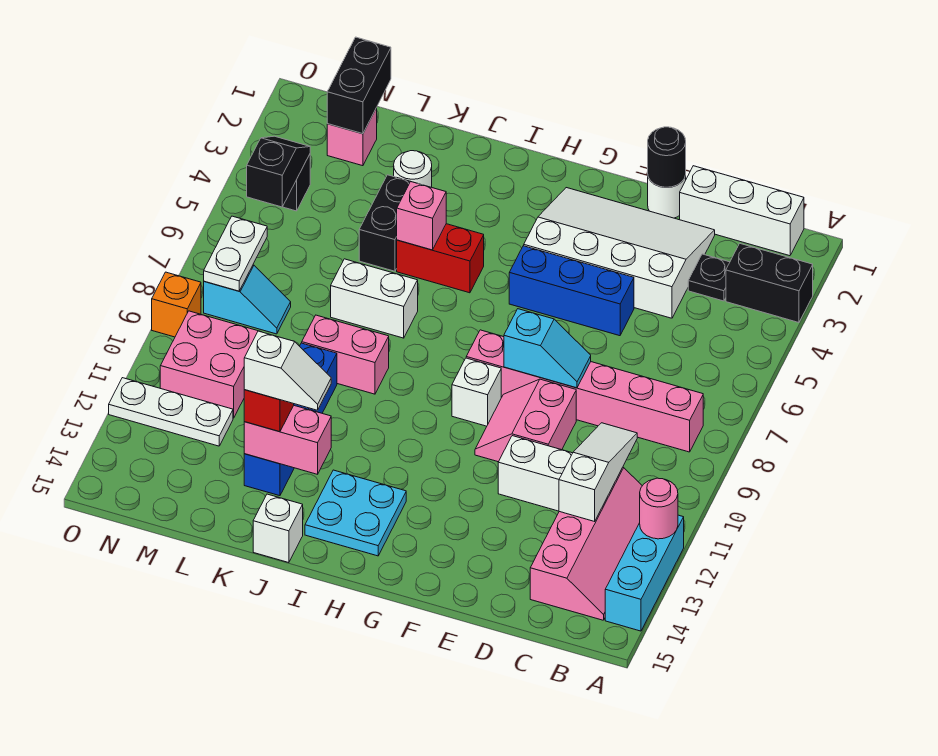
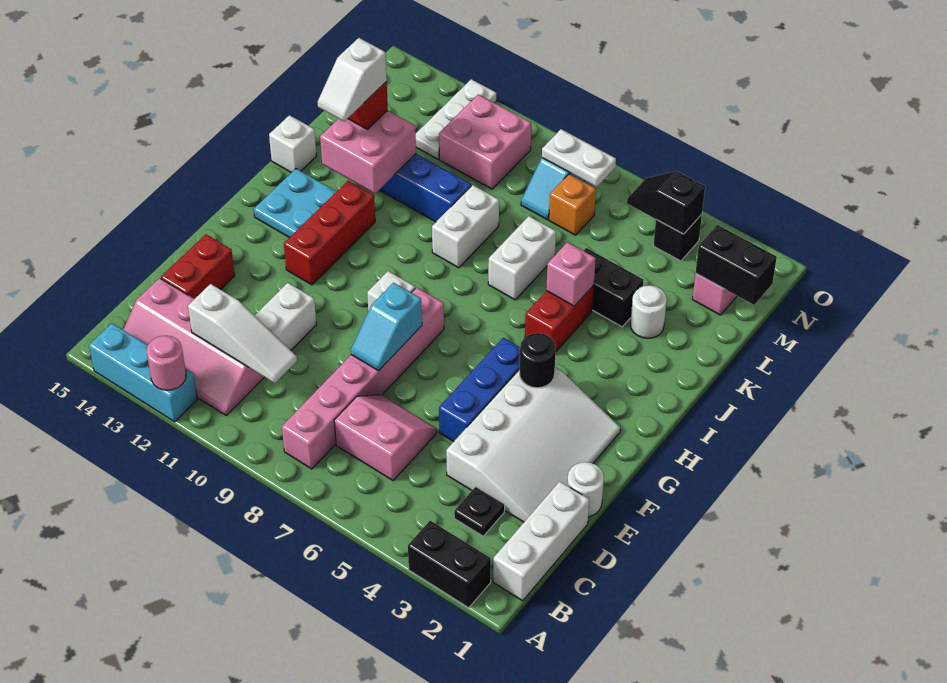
black 1x2 brick [726,244,813,323] -> black 1x2 brick turned to [408,521,491,608]
none -> red 1x2 brick [161,234,235,299]
black 1x1 round brick [648,127,686,187] -> black 1x1 round brick moved to [520,333,556,388]
pink 2x2 slope [475,379,576,462] -> pink 2x2 slope moved to [334,394,437,480]
none -> red 1x3 brick [284,181,375,285]
pink 1x2 brick [302,315,389,394] -> white 1x2 brick [432,185,499,268]
pink 1x2 brick [244,406,331,474] -> pink 2x2 brick [320,111,416,194]
black 1x2 slope [247,136,310,207] -> black 1x2 slope turned to [627,171,705,234]
orange 1x1 brick [152,272,201,337] -> orange 1x1 brick moved to [549,174,596,235]

